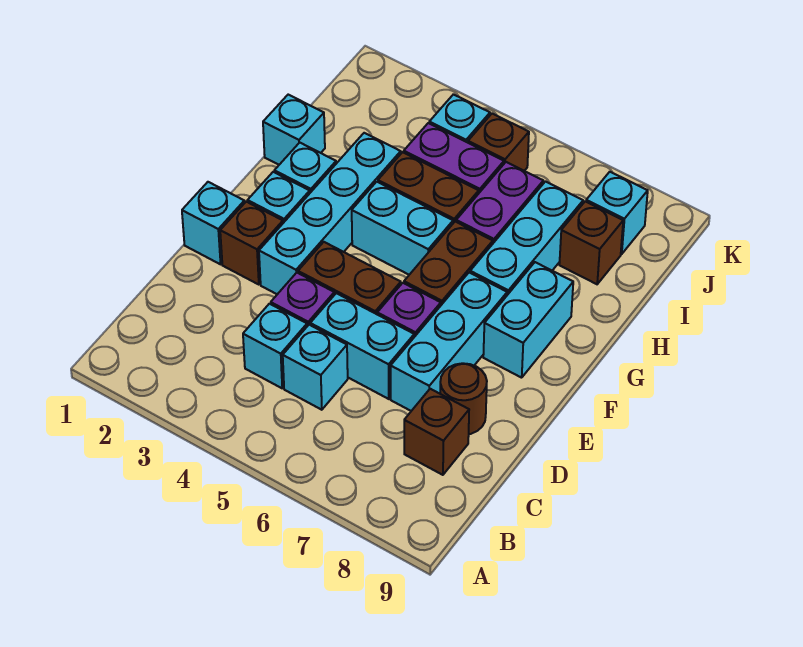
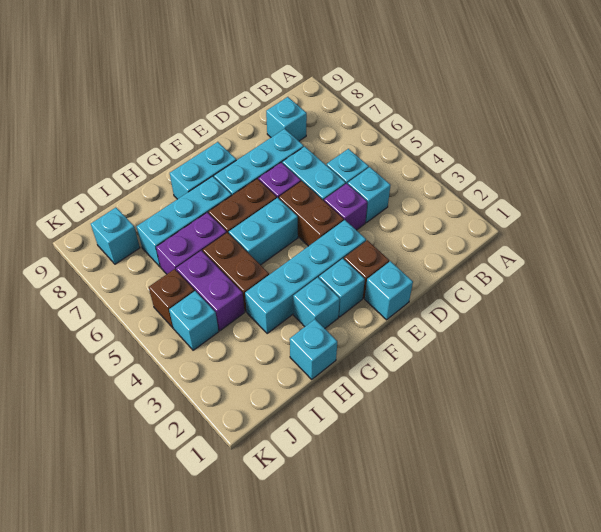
brown 1x1 brick [404,389,469,475] -> cyan 1x1 brick [266,97,307,141]
brown 1x1 round brick [440,363,487,434] -> none
cyan 1x2 brick [352,182,453,275] -> cyan 1x2 brick turned to [229,198,298,265]
brown 1x1 brick [559,201,623,284] -> none

